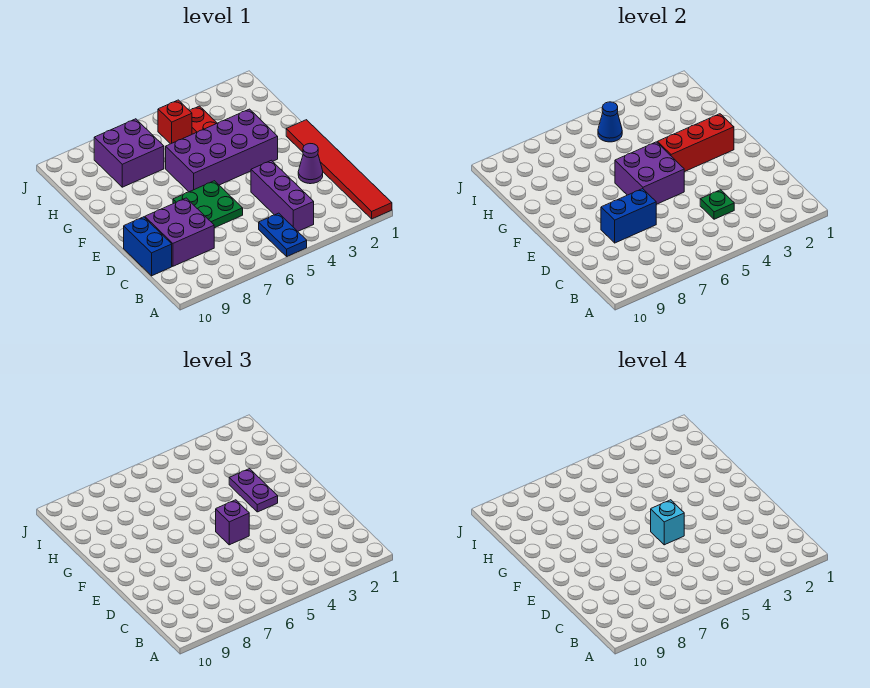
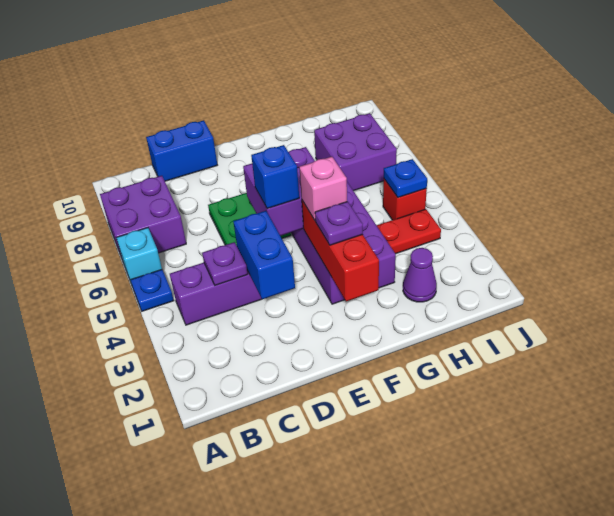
red 1x6 tile [286,120,392,219] -> none
blue 1x2 plate [259,213,307,256] -> blue 1x1 plate [131,270,174,311]
green 1x1 plate [700,190,734,219] -> purple 1x1 plate [202,242,248,285]
purple 2x2 brick [145,198,214,266] -> purple 2x2 brick moved to [100,176,186,258]
purple 1x1 cone [298,144,323,184] -> purple 1x1 cone moved to [403,248,437,302]
blue 1x2 brick [601,189,656,243] -> blue 1x2 brick moved to [233,211,295,299]
purple 1x1 brick [216,500,249,545] -> blue 1x1 brick [251,145,299,209]
cyan 1x1 brick [651,500,684,545] -> cyan 1x1 brick moved to [116,228,162,282]
purple 1x2 plate [229,469,278,512] -> purple 1x1 plate [315,201,363,245]
none -> pink 1x1 brick [299,157,347,221]
blue 1x1 cone [598,102,622,142] -> blue 1x1 plate [384,159,427,198]

